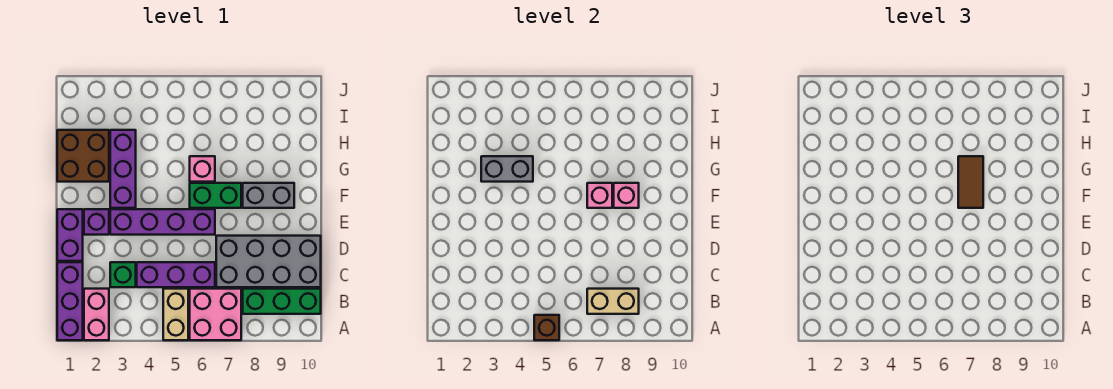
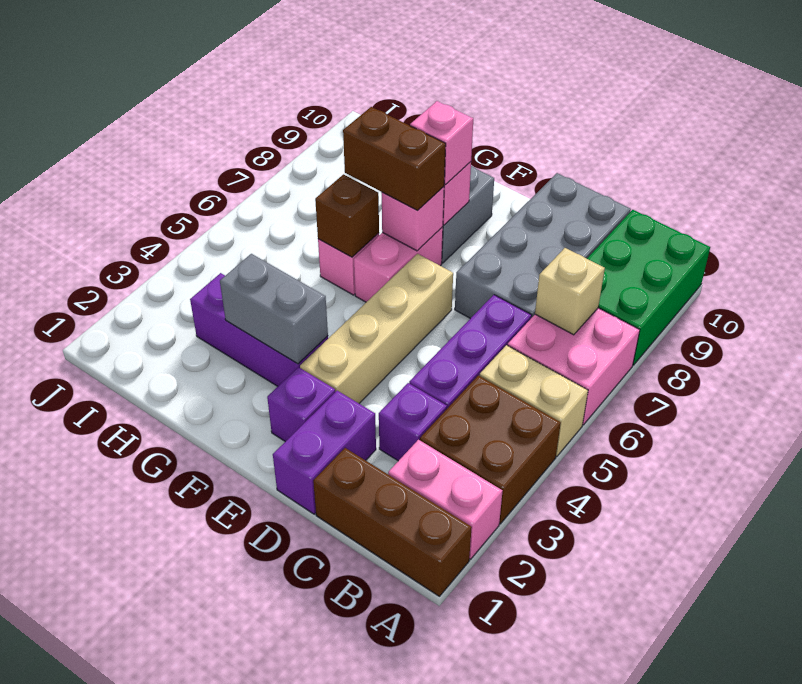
purple 1x3 brick [57,262,83,340] -> brown 1x3 brick [313,448,472,596]
brown 1x1 brick [534,315,559,340] -> brown 1x1 brick moved to [315,174,379,257]
tan 1x2 brick [587,289,639,314] -> tan 1x1 brick [535,248,605,335]
green 1x3 brick [243,289,321,314] -> green 2x3 brick [587,210,710,365]
green 1x1 brick [110,262,136,287] -> purple 1x1 brick [379,383,447,461]
purple 1x2 brick [57,209,83,261] -> purple 1x2 brick turned to [273,391,376,514]
purple 1x4 brick [110,209,215,235] -> tan 1x4 brick [300,254,453,403]
green 1x2 brick [190,183,241,208] -> pink 1x2 brick [354,227,443,302]
brown 1x2 tile [958,156,983,208] -> brown 1x2 brick [343,107,446,211]
none -> pink 1x1 brick [410,101,473,185]
brown 2x2 brick [57,130,109,182] -> brown 2x2 brick moved to [420,375,561,524]
grey 1x2 brick [481,156,533,182] -> grey 1x2 brick turned to [220,254,328,364]

